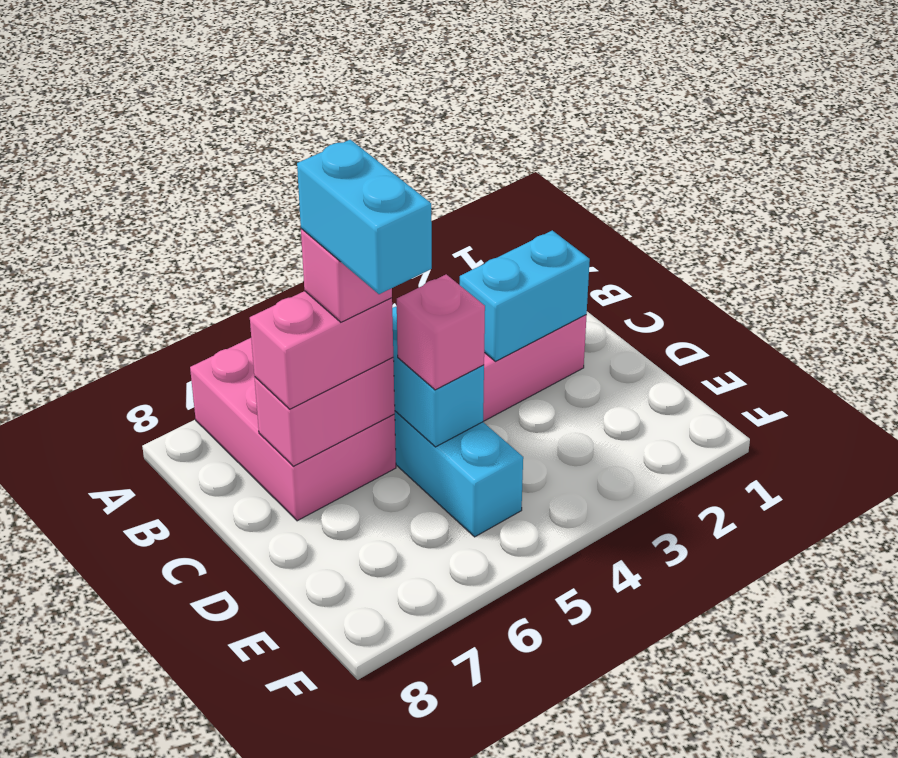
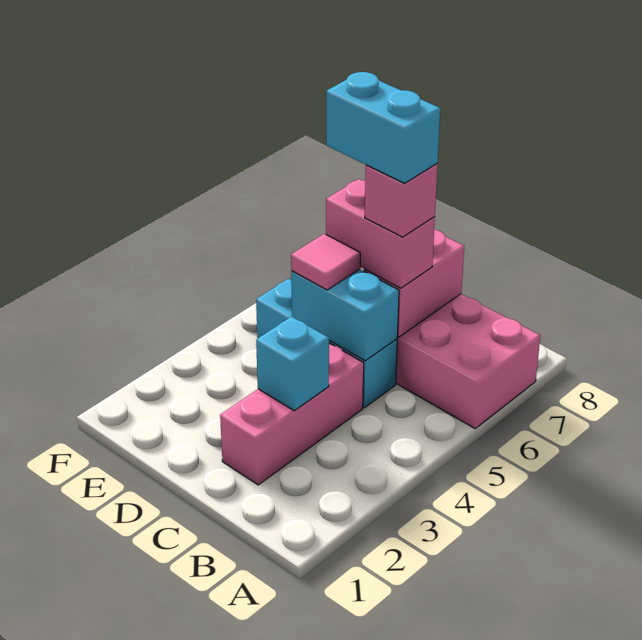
cyan 1x2 brick [460,230,590,361] -> cyan 1x1 brick [256,316,329,411]
pink 1x2 brick [250,291,393,409] -> pink 1x2 brick turned to [326,179,435,288]
pink 1x1 brick [397,274,485,390] -> pink 1x1 tile [291,234,360,290]

